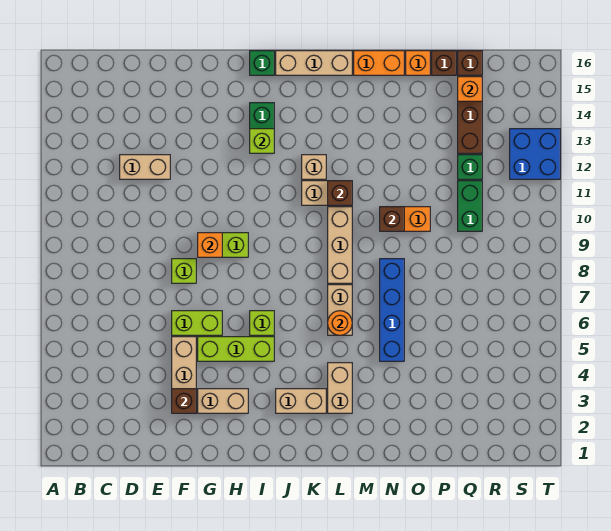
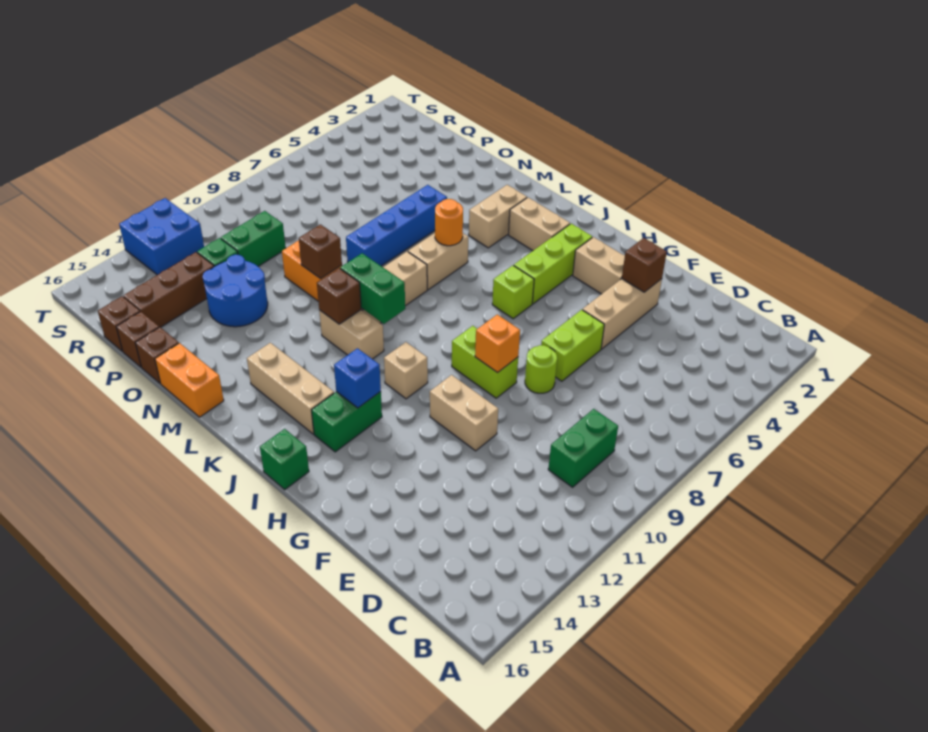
none -> green 1x2 brick [548,409,618,487]
tan 1x2 brick [120,155,170,179] -> tan 1x2 brick moved to [430,375,498,451]
lime 1x2 brick [172,311,222,335] -> lime 1x2 brick turned to [541,310,604,381]
lime 1x1 brick [172,259,196,283] -> lime 1x1 round brick [525,345,557,393]
lime 1x3 brick [198,337,274,361] -> lime 1x3 brick turned to [514,224,592,304]
lime 1x1 brick [250,129,274,153] -> blue 1x1 brick [334,348,381,408]
tan 1x3 brick [276,51,352,75] -> tan 1x3 brick moved to [247,343,334,434]
none -> green 1x2 brick [340,253,405,324]
tan 1x1 brick [302,155,326,179] -> tan 1x1 brick moved to [384,342,428,399]
none -> blue 2x2 round brick [203,255,268,327]
orange 1x1 brick [406,51,430,75] -> brown 1x1 brick [136,327,179,383]
orange 1x1 brick [458,77,482,101] -> none

